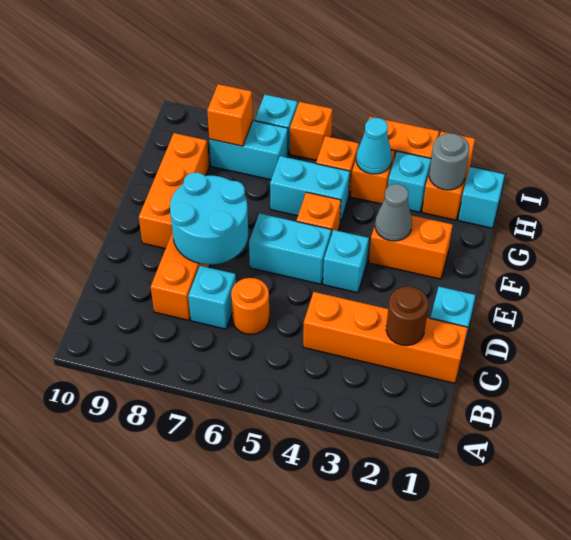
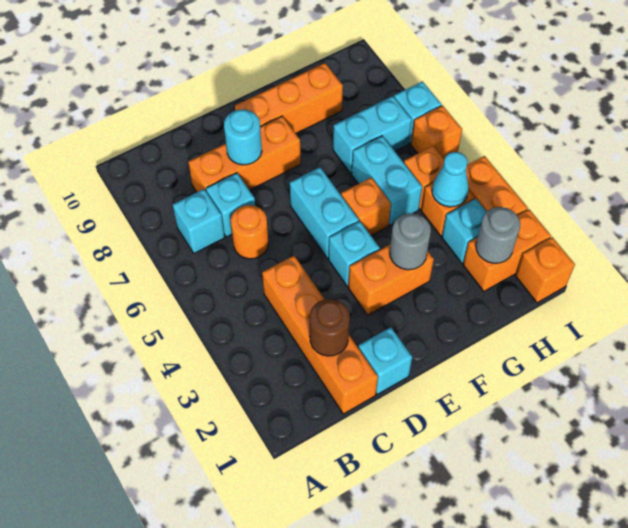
cyan 2x2 round brick [170,173,248,265] -> cyan 1x1 round brick [224,109,262,165]
orange 1x2 brick [369,209,453,279] -> orange 1x2 brick turned to [348,244,434,315]
grey 1x1 cone [375,184,412,241] -> grey 1x1 round brick [390,213,431,270]
cyan 1x1 brick [458,167,505,228] -> cyan 1x1 brick moved to [173,189,225,253]
cyan 1x2 brick [209,121,288,180] -> cyan 1x2 brick turned to [333,96,412,174]
orange 1x1 brick [207,84,253,146] -> orange 1x1 brick moved to [516,237,575,303]

